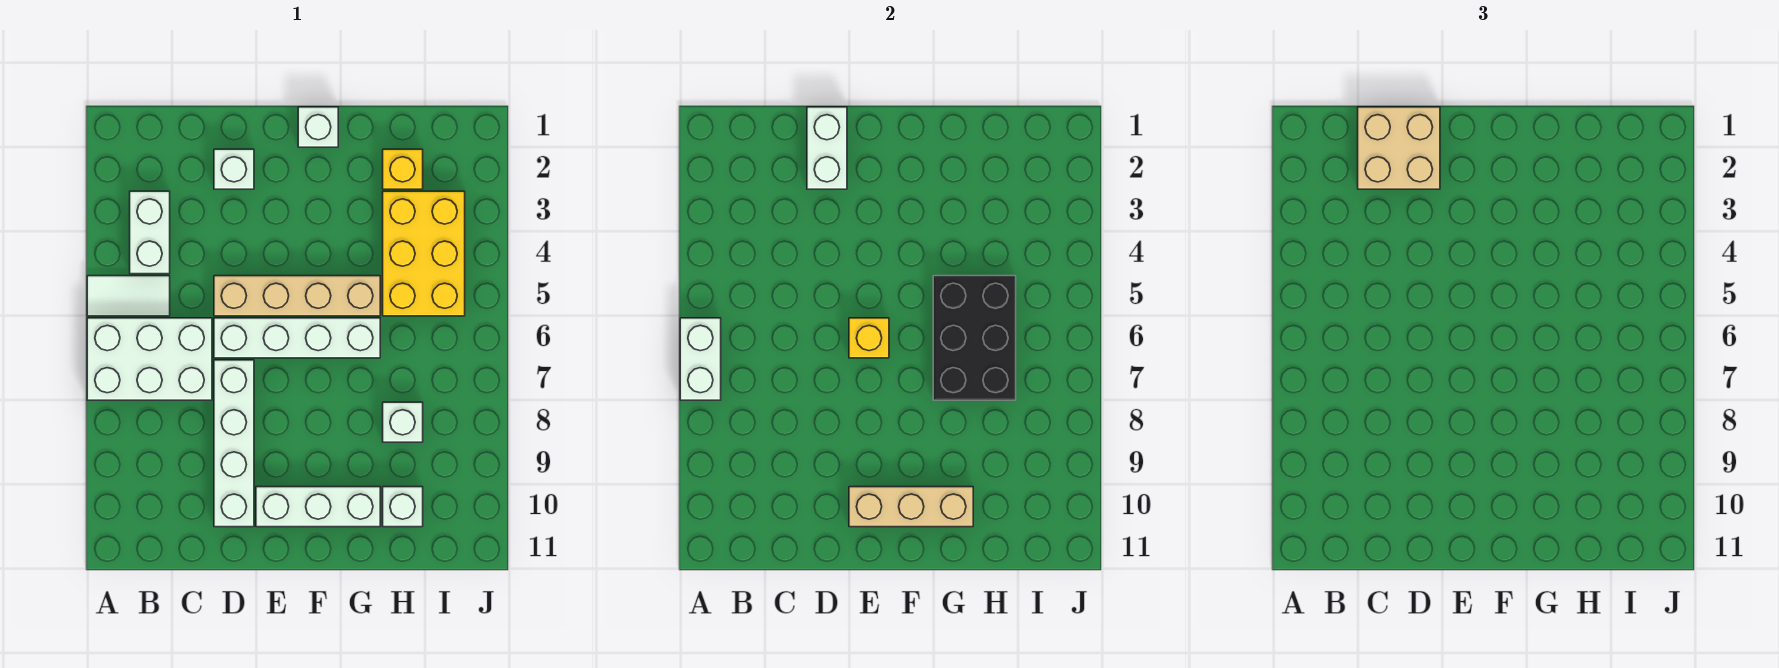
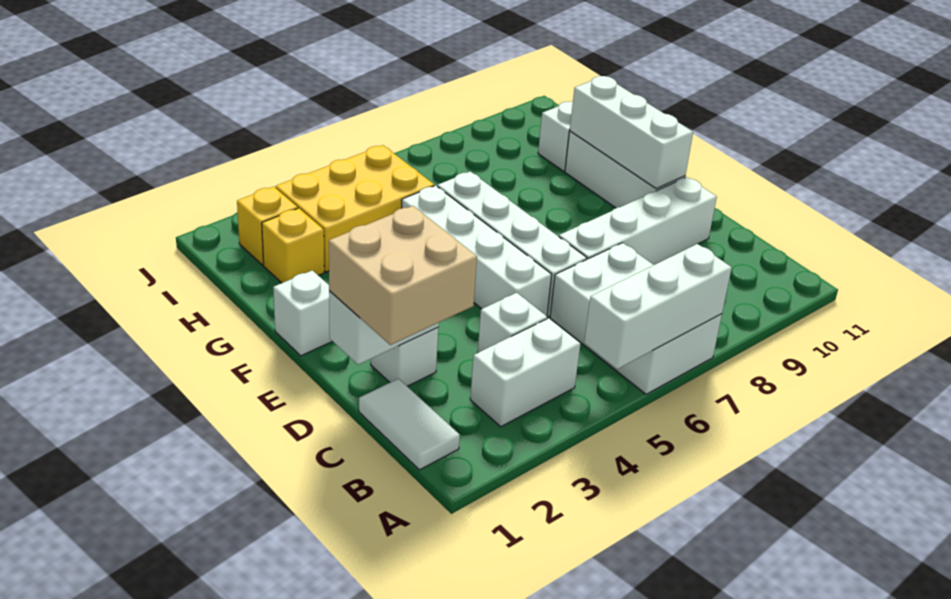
white 1x2 tile [87,276,170,316] -> white 1x2 tile moved to [359,379,460,470]
white 1x2 brick [680,318,721,400] -> white 1x3 brick [584,244,732,369]
tan 1x4 brick [214,276,380,316] -> white 1x4 brick [402,186,552,316]
yellow 1x1 brick [849,318,889,358] -> yellow 1x1 brick moved to [237,187,298,265]
tan 1x3 brick [849,487,973,527] -> white 1x3 brick [570,76,693,188]
black 2x3 brick [933,276,1016,400] -> none
white 1x1 brick [383,402,423,442] -> white 1x1 brick moved to [478,293,547,353]

